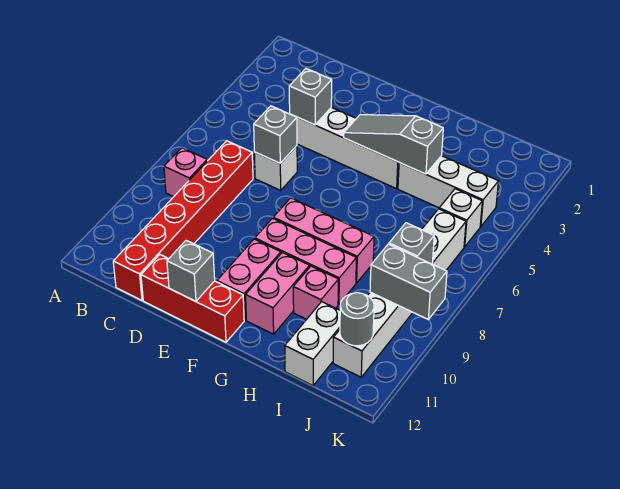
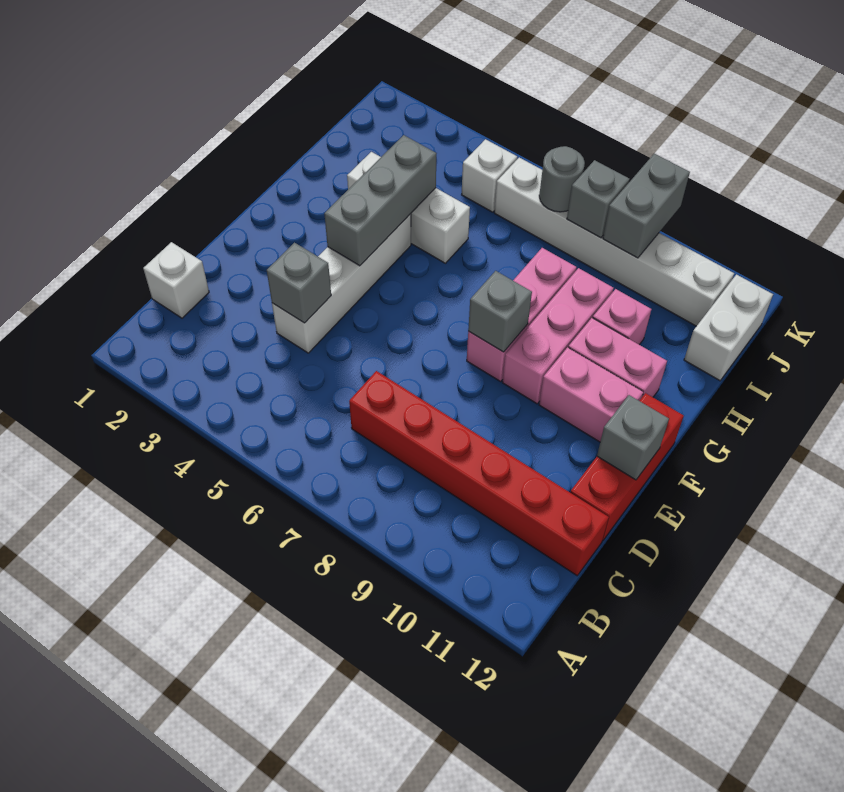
pink 1x1 brick [164,148,207,197] -> none
white 1x1 brick [254,146,297,190] -> white 1x1 brick moved to [143,242,209,318]
grey 1x1 brick [254,106,297,163] -> grey 1x1 brick moved to [468,271,532,352]
grey 1x3 slope [344,115,443,174] -> grey 1x3 brick [324,135,437,266]
white 1x3 brick [398,156,498,227] -> white 1x3 brick turned to [347,152,470,263]
white 1x2 brick [285,302,340,386] -> white 1x2 brick turned to [684,275,773,381]
grey 1x1 round brick [340,293,374,346] -> grey 1x1 round brick moved to [539,146,585,212]

